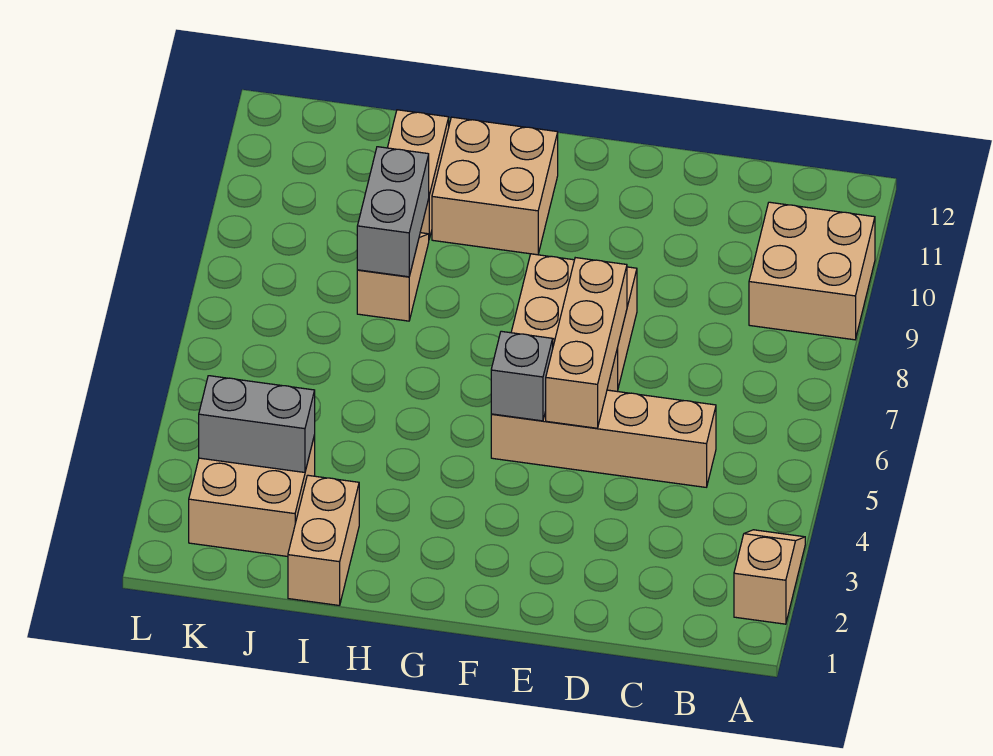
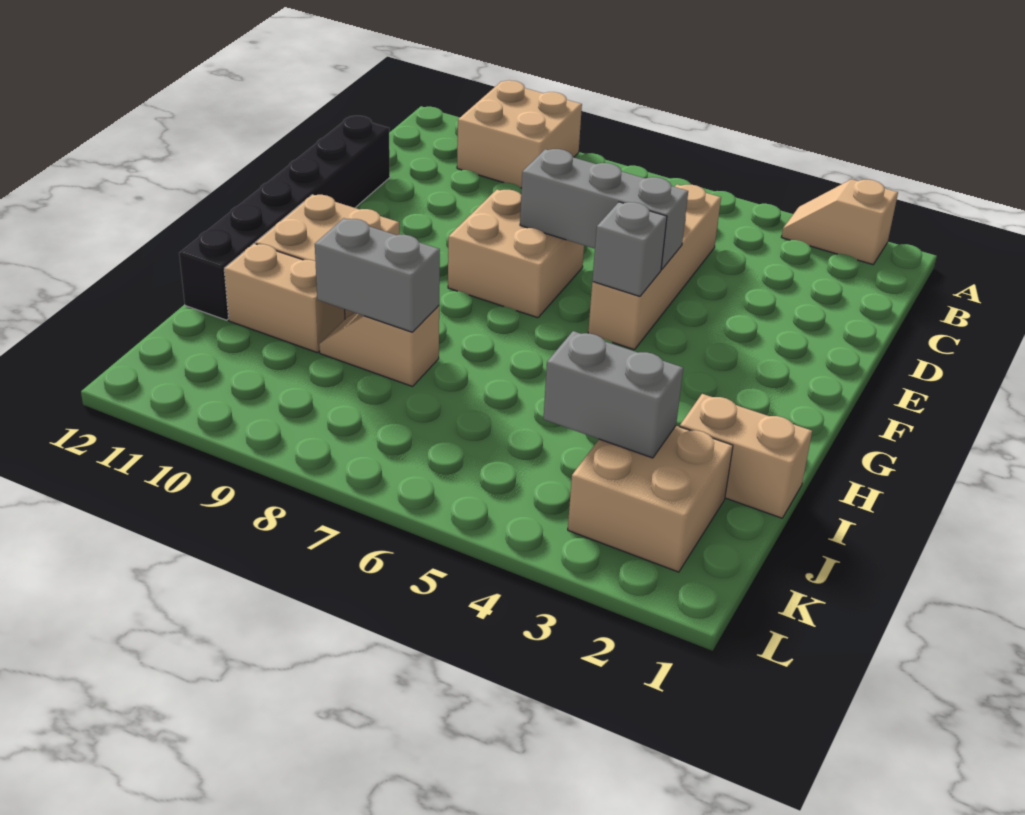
none -> black 1x6 brick [179,116,390,320]
tan 1x3 brick [546,258,627,428] -> grey 1x3 brick [520,149,688,269]
grey 1x2 brick [199,376,315,472] -> grey 1x2 brick turned to [544,331,683,458]

